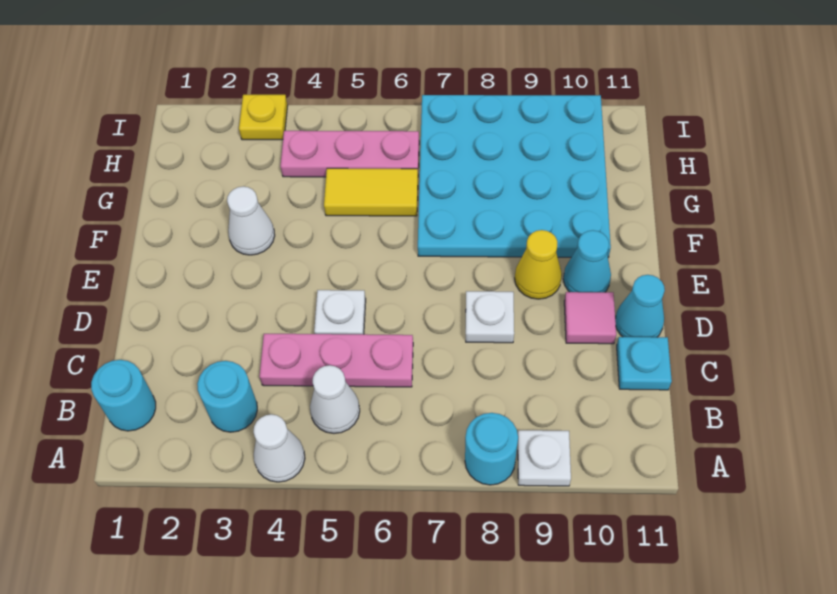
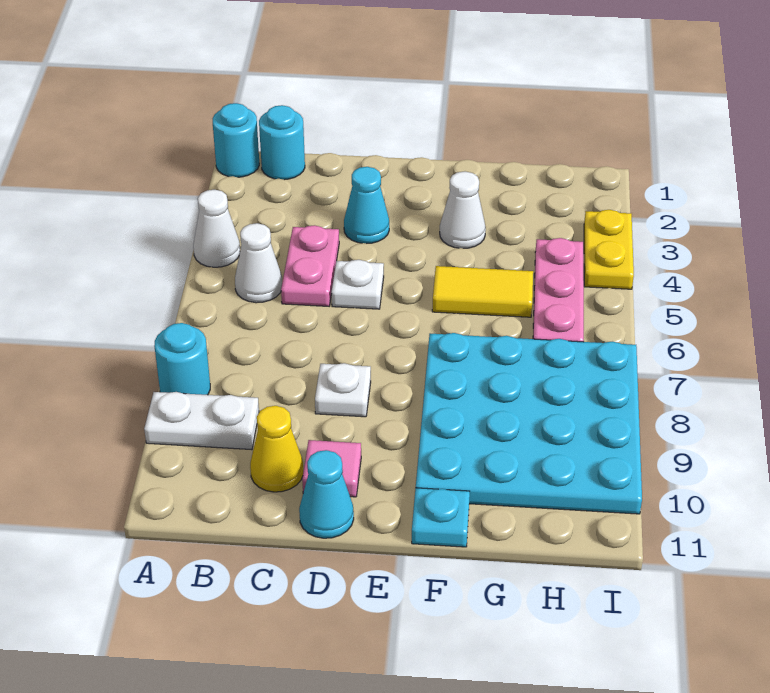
white 1x1 plate [517,430,571,486] -> white 1x2 plate [144,392,259,450]
cyan 1x1 round brick [197,361,257,432] -> cyan 1x1 round brick moved to [213,103,259,177]
pink 1x3 plate [260,334,413,387] -> pink 1x2 plate [281,225,339,306]
cyan 1x1 plate [617,337,672,390] -> cyan 1x1 plate moved to [412,488,470,547]
yellow 1x1 cone [515,230,562,299] -> yellow 1x1 cone moved to [250,406,303,492]
cyan 1x1 cone [563,230,611,292] -> cyan 1x1 cone moved to [344,167,389,244]
yellow 1x2 tile [324,168,418,216] -> yellow 1x2 tile turned to [432,266,533,317]
yellow 1x1 plate [239,95,288,140] -> yellow 1x2 plate [584,210,634,289]

